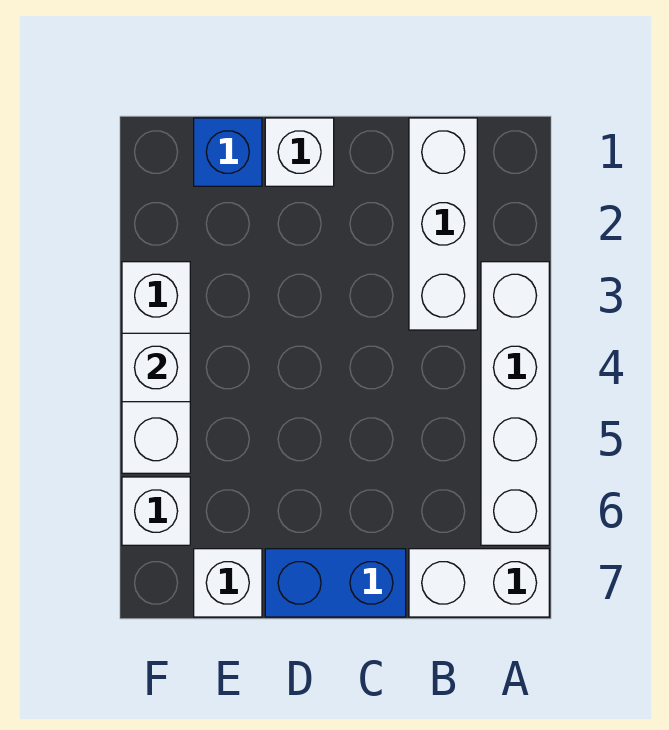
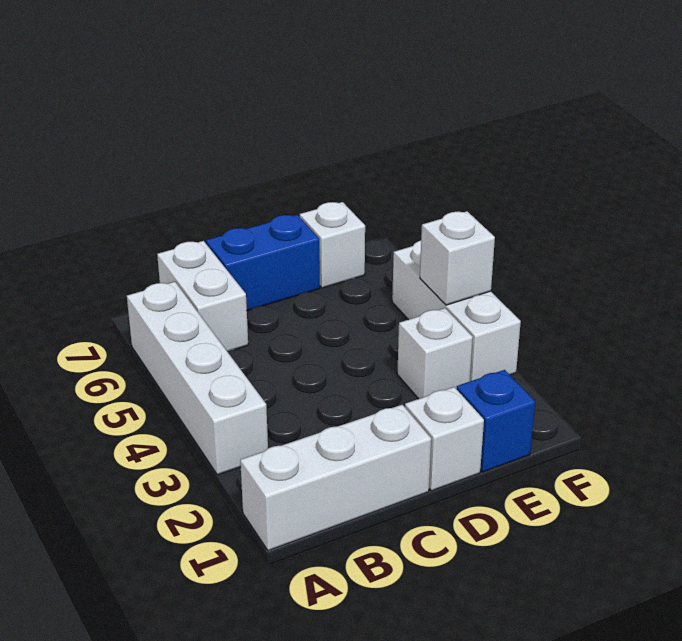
white 1x2 brick [409,549,549,617] -> white 1x2 brick turned to [157,241,248,351]
white 1x3 brick [409,118,477,330] -> white 1x3 brick turned to [240,405,431,551]
white 1x1 brick [122,477,190,545] -> white 1x1 brick moved to [397,308,473,399]

